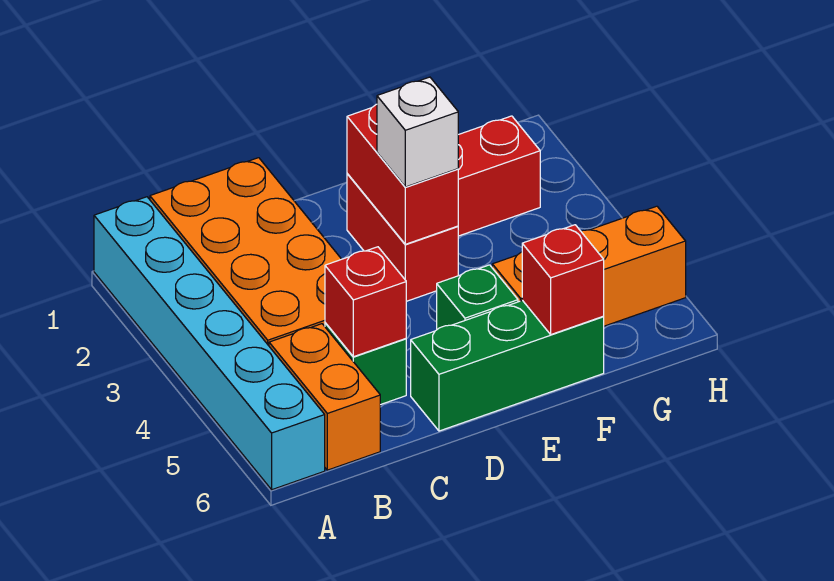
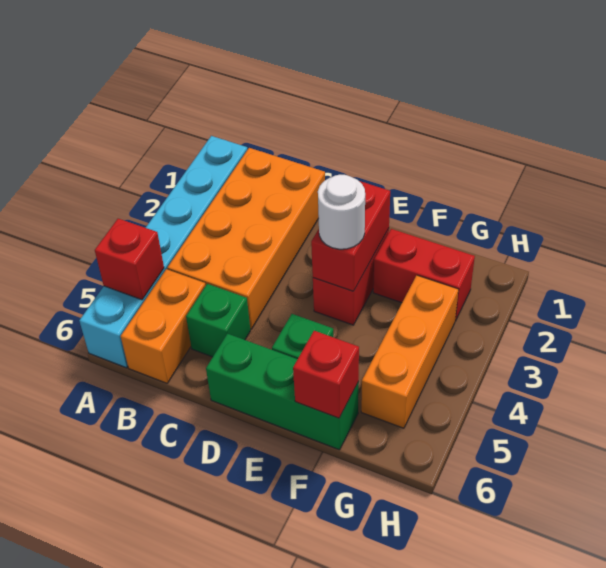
red 1x1 brick [325,247,406,357] -> red 1x1 brick moved to [95,219,164,300]
white 1x1 brick [377,77,458,187] -> white 1x1 round brick [318,175,365,249]
orange 1x3 brick [492,206,686,326] -> orange 1x3 brick turned to [361,275,458,428]

